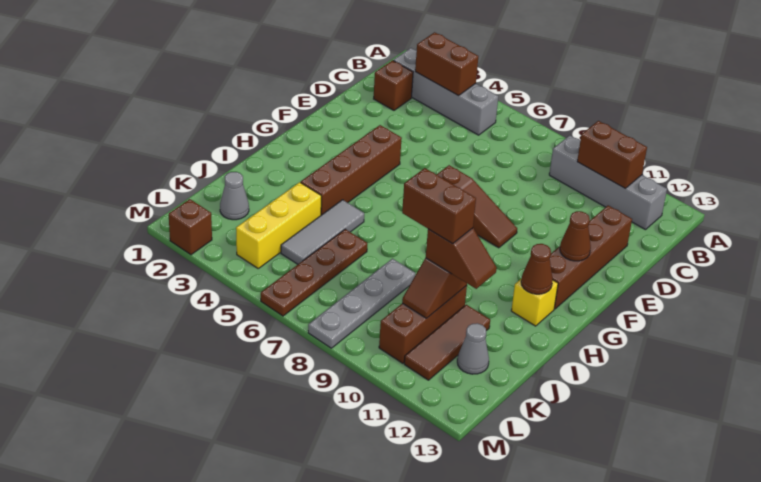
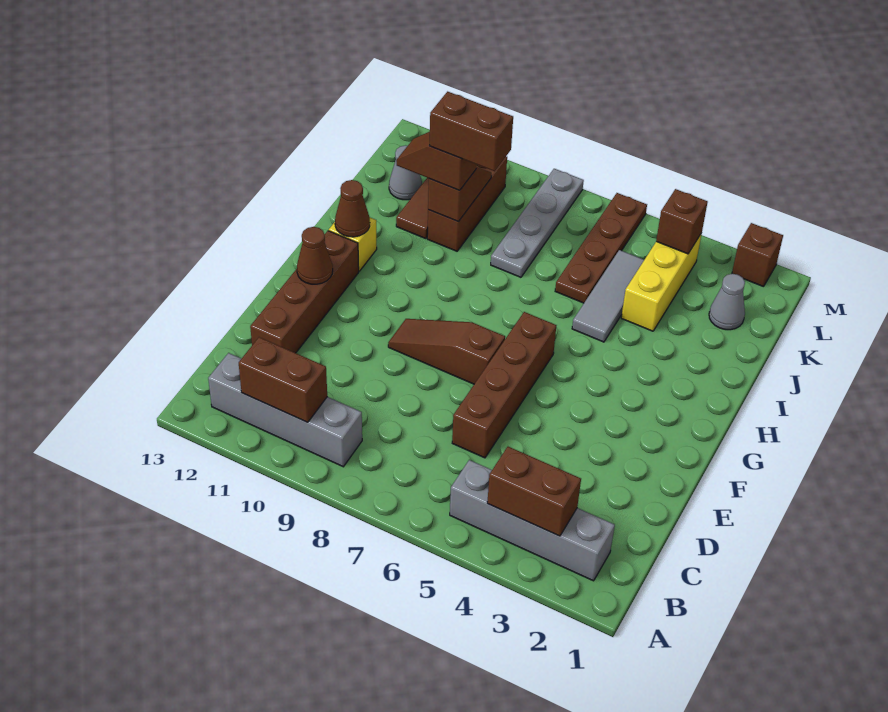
brown 1x1 brick [374,60,413,110] -> brown 1x1 brick moved to [656,189,708,254]
brown 1x4 brick [301,125,402,215] -> brown 1x4 brick moved to [452,312,556,458]

